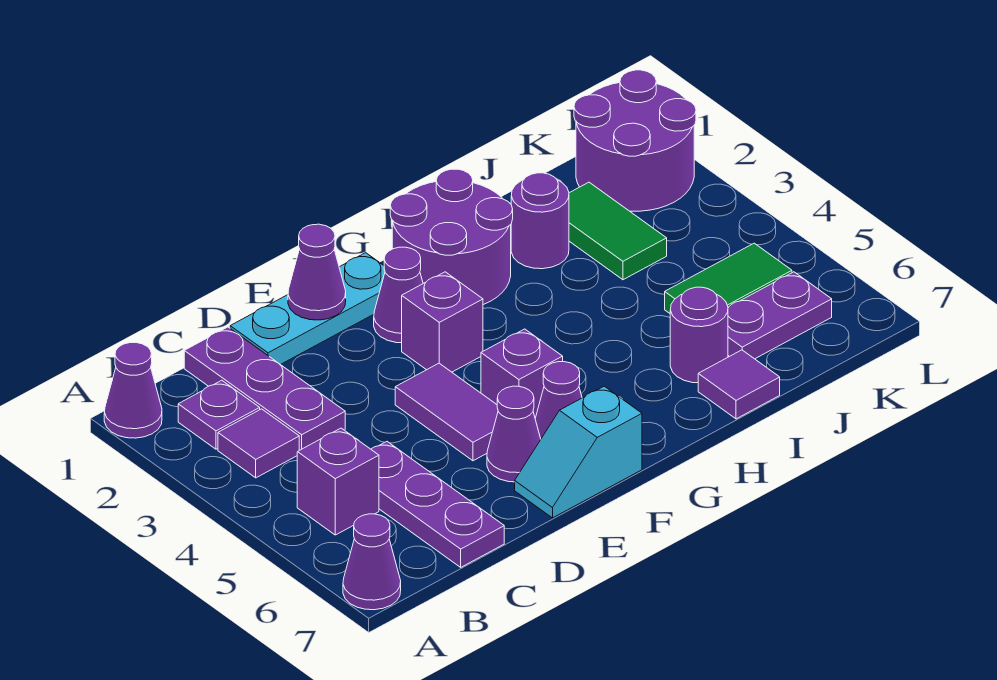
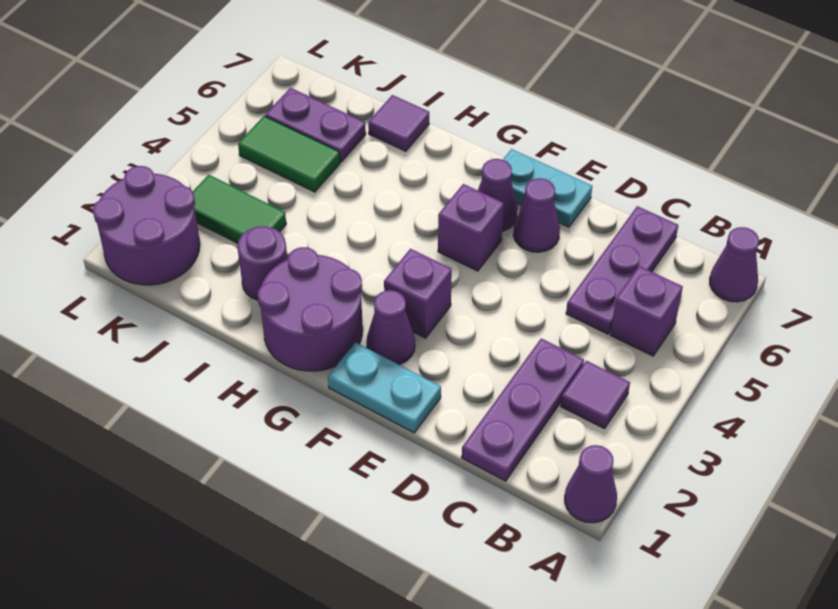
purple 1x1 plate [178,380,260,449] -> none
cyan 1x3 plate [230,253,385,365] -> cyan 1x2 plate [328,343,441,433]
purple 1x1 cone [288,224,346,320] -> none
purple 1x2 tile [395,363,498,461] -> none
cyan 1x2 slope [515,386,642,518] -> cyan 1x2 plate [503,149,592,227]
purple 1x1 round brick [670,287,728,383] -> none
green 1x2 tile [569,182,667,280] -> green 1x2 tile turned to [193,175,286,243]

